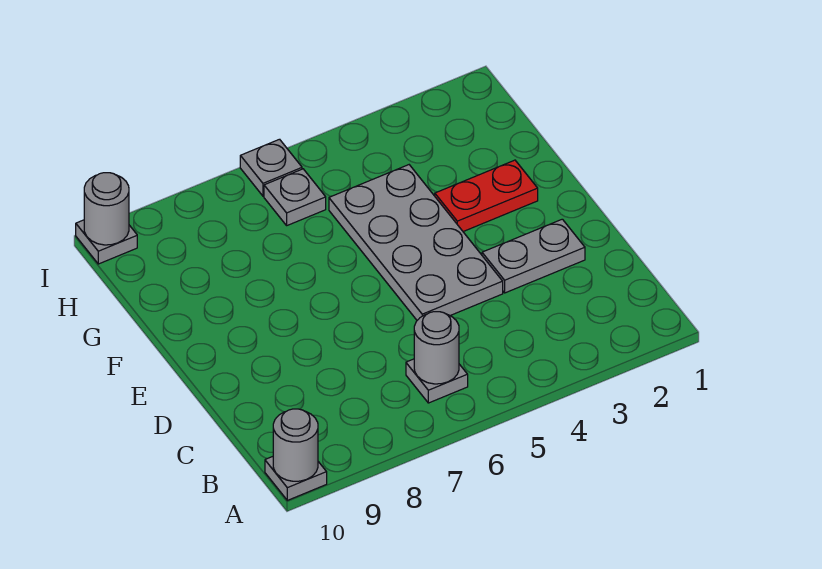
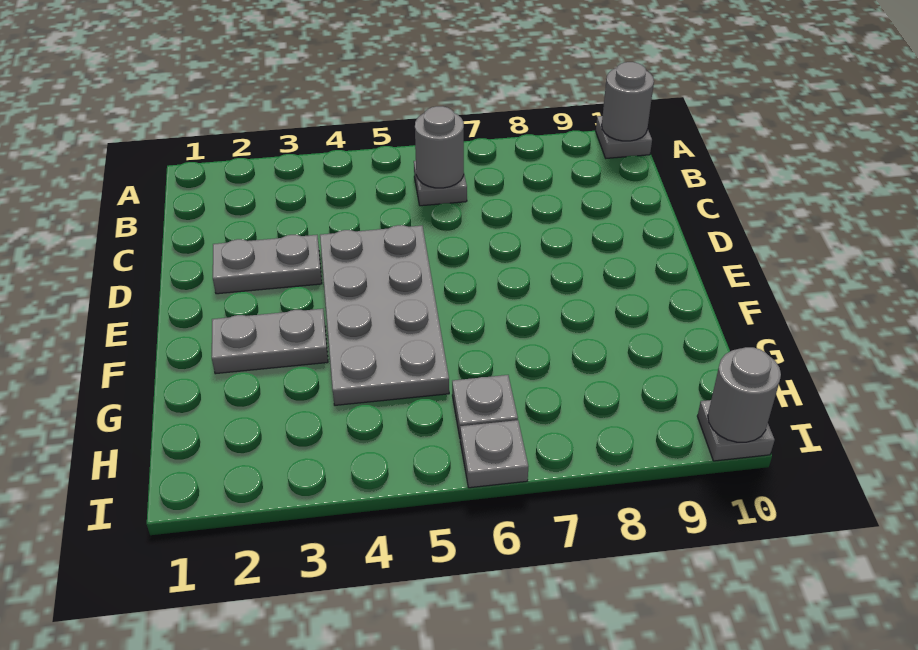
red 1x2 plate [435,160,538,232] -> grey 1x2 plate [212,309,328,374]

